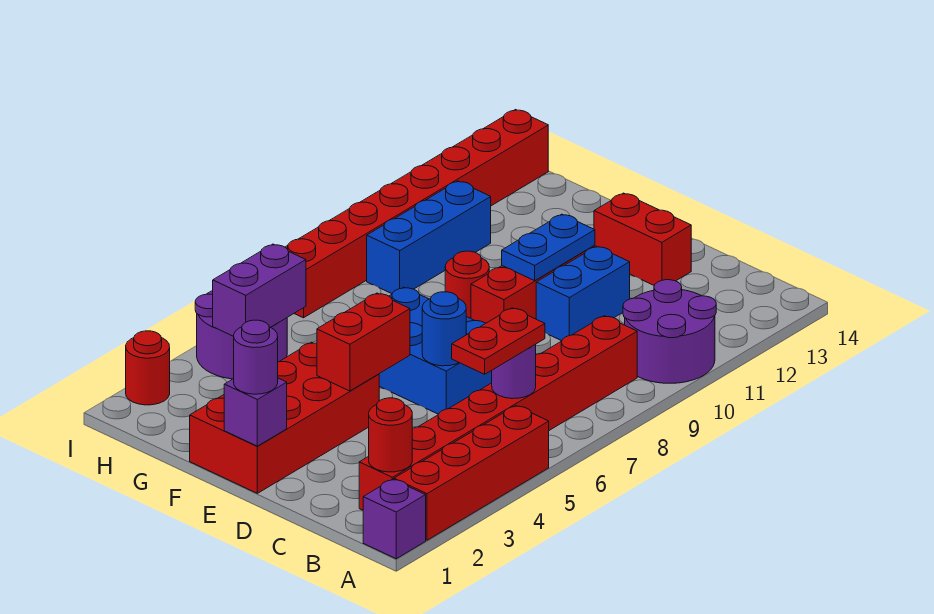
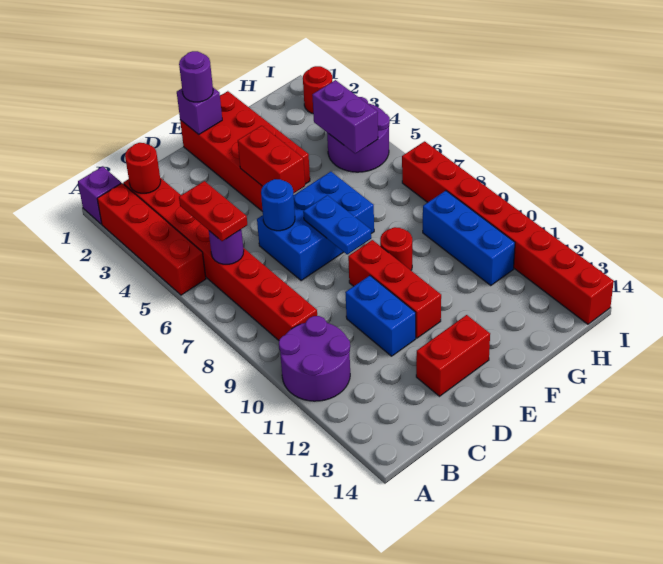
blue 1x2 plate [502,214,595,281] -> blue 1x2 plate moved to [303,195,371,254]

